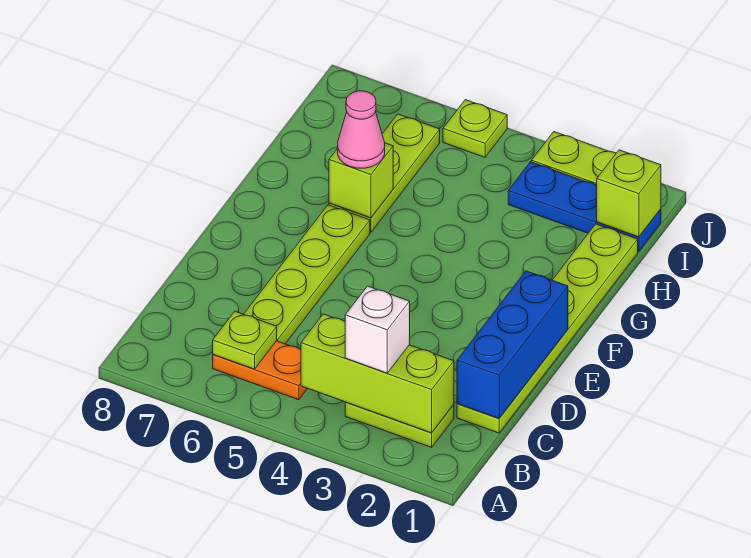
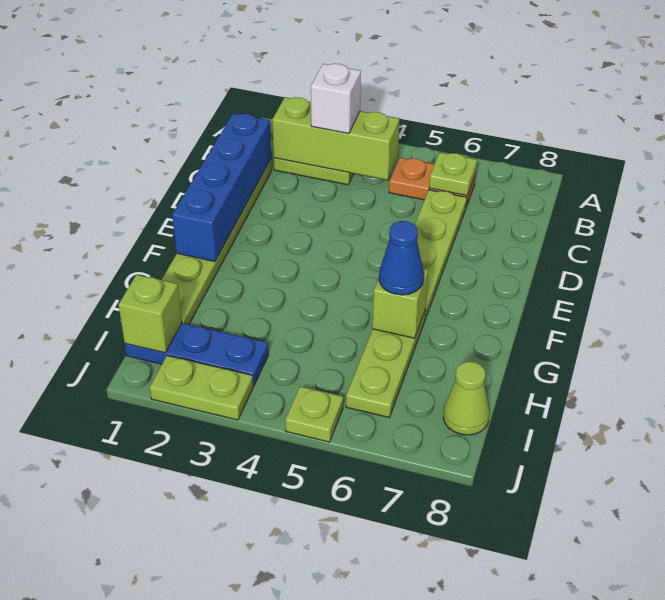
blue 1x3 brick [457,271,568,418] -> blue 1x4 brick [172,113,271,262]
pink 1x1 cone [338,91,385,168] -> blue 1x1 cone [379,221,424,295]
none -> lime 1x1 cone [443,362,489,435]

